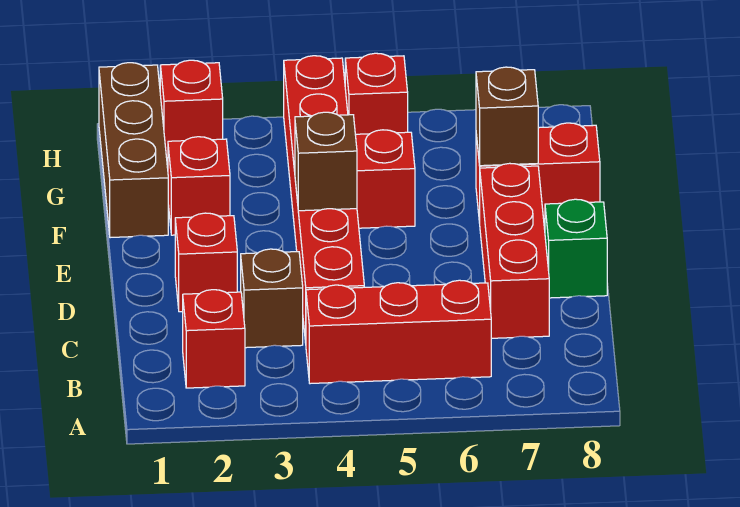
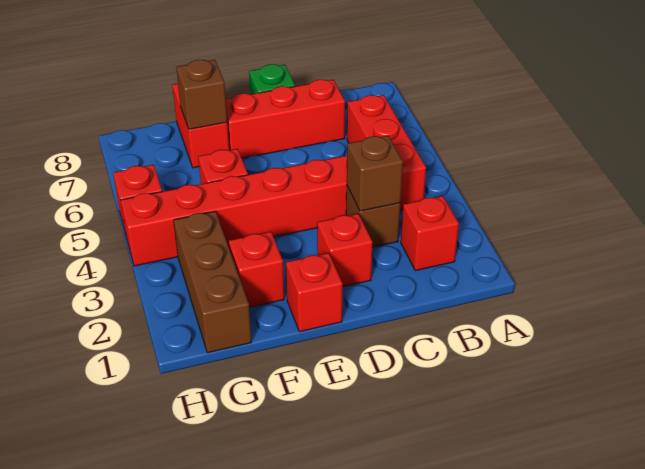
brown 1x1 brick [295,112,357,211] -> brown 1x1 brick moved to [347,136,403,211]
brown 1x3 brick [99,63,168,238] -> brown 1x3 brick turned to [174,211,251,353]
red 1x1 brick [160,60,223,159] -> red 1x1 brick moved to [286,253,343,332]

